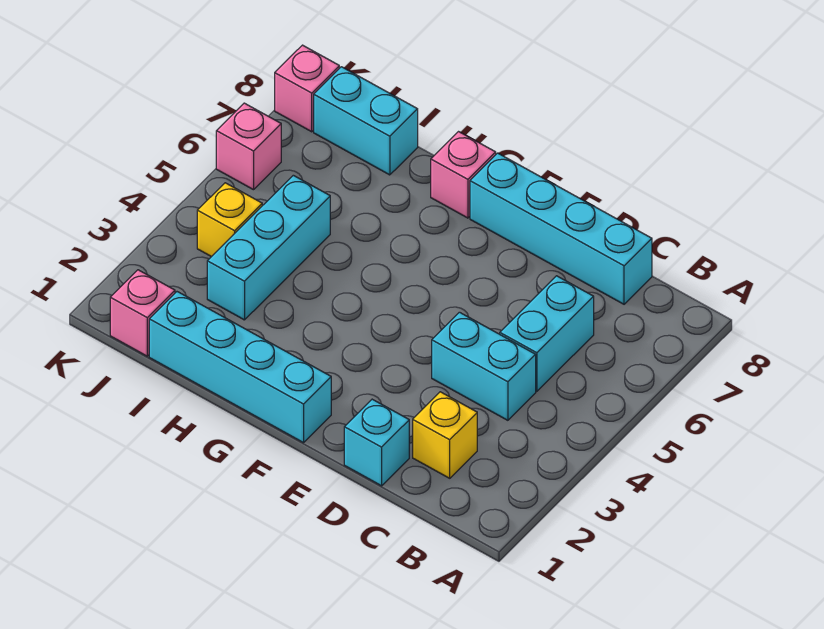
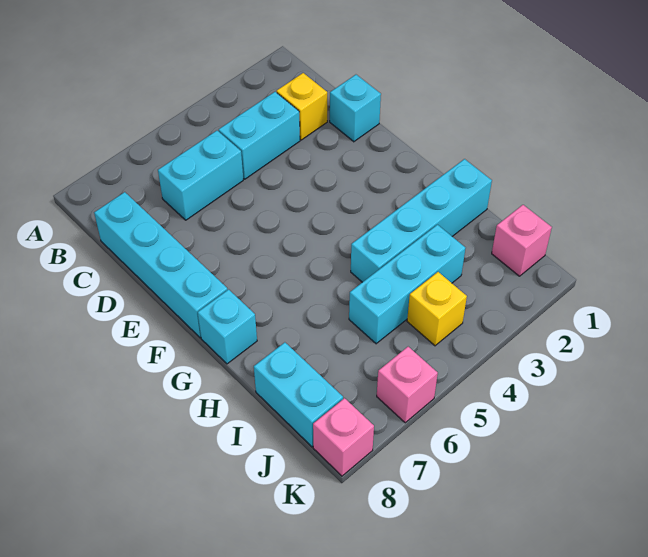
cyan 1x2 brick [432,312,536,420] -> cyan 1x2 brick turned to [219,92,300,179]
cyan 1x4 brick [149,292,331,443] -> cyan 1x4 brick turned to [351,159,492,282]
pink 1x1 brick [431,132,496,218] -> cyan 1x1 brick [198,289,257,364]

